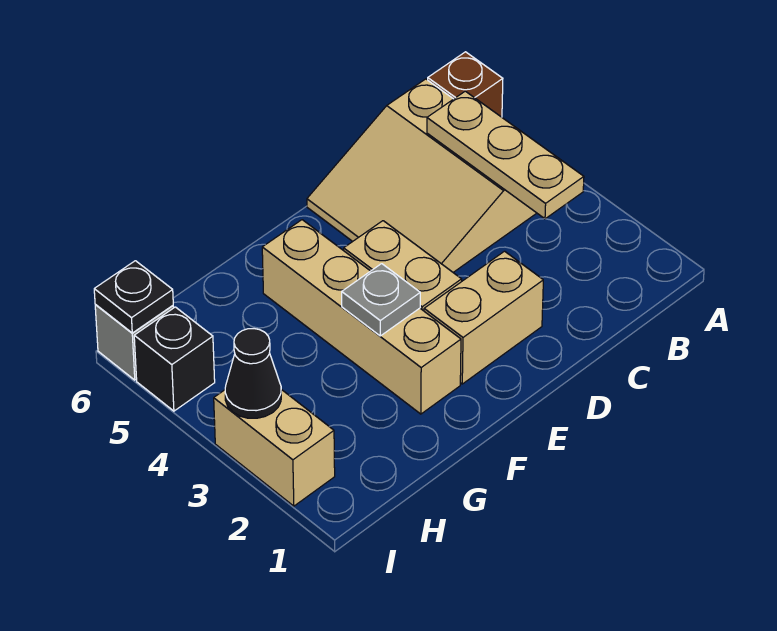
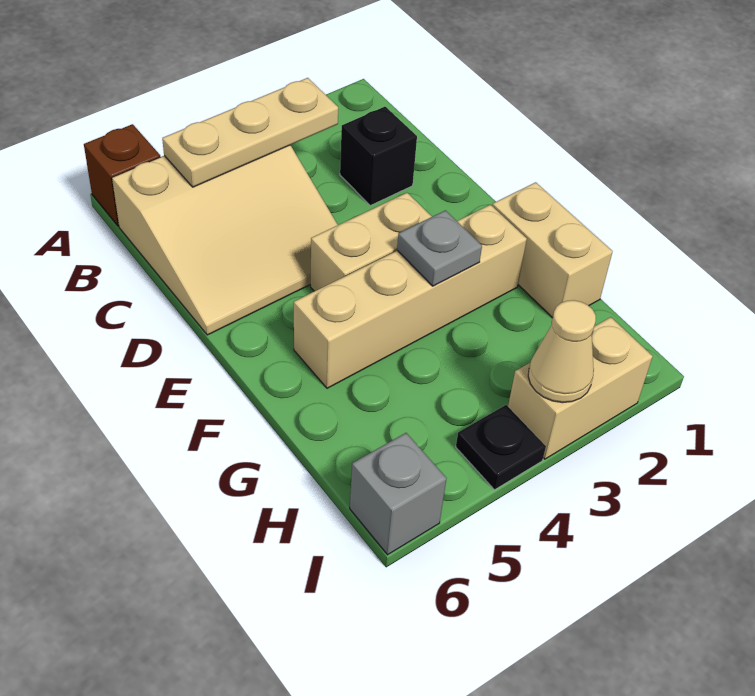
tan 1x2 brick [424,251,543,384] -> tan 1x2 brick moved to [492,182,613,318]
black 1x1 cone [225,329,281,418] -> tan 1x1 cone [528,300,596,403]
black 1x1 brick [134,307,215,411] -> black 1x1 brick moved to [340,107,417,205]
black 1x1 plate [94,261,173,333] -> black 1x1 plate moved to [456,405,546,490]

